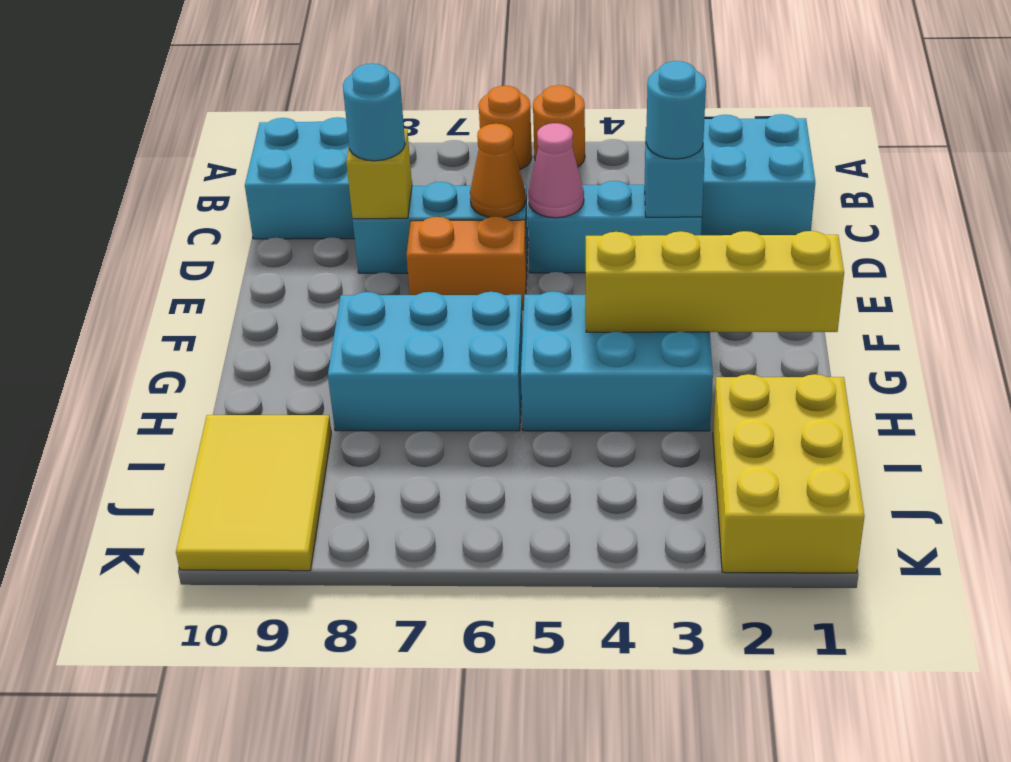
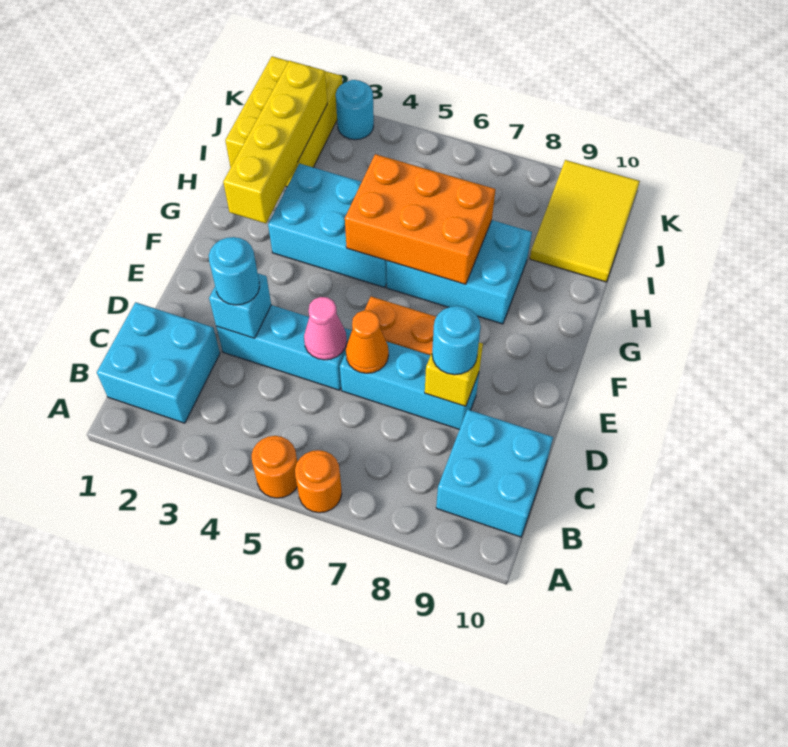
yellow 1x4 brick [586,231,844,332] -> yellow 1x4 brick turned to [223,61,327,223]
none -> orange 2x3 brick [345,154,495,285]
none -> cyan 1x1 round brick [336,80,374,140]

